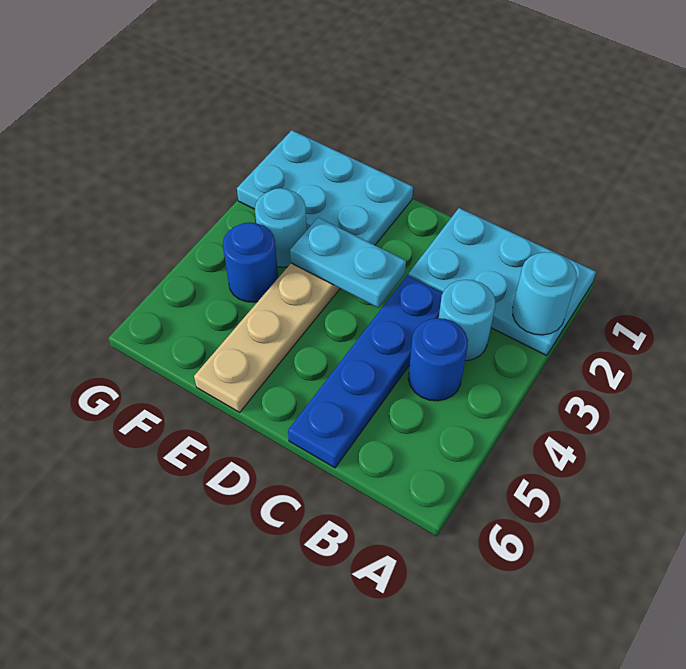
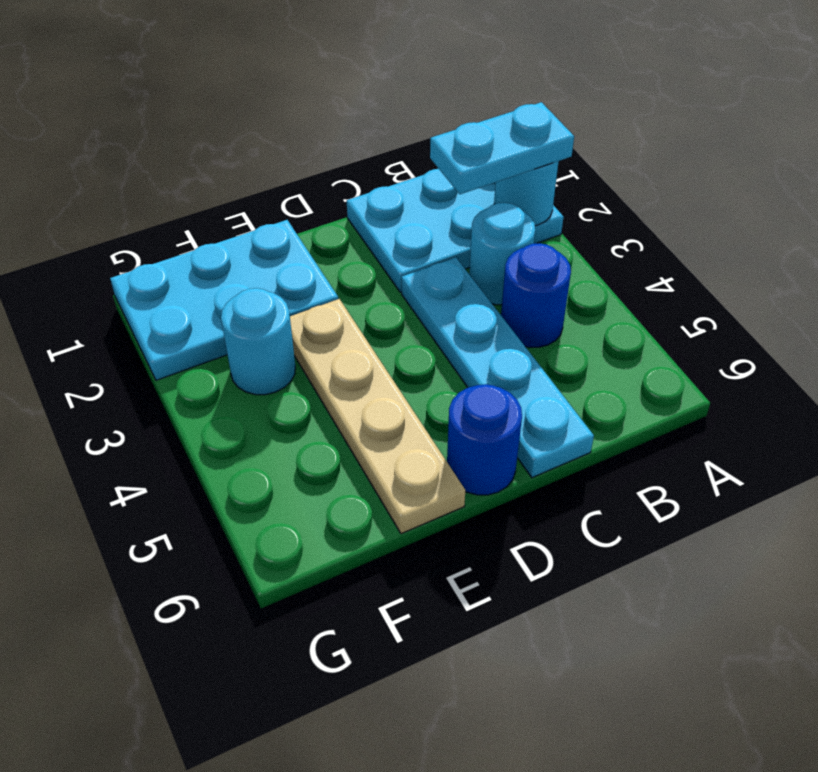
blue 1x4 plate [288,275,443,468] -> cyan 1x4 plate [402,257,594,478]
cyan 1x2 plate [290,218,406,308] -> cyan 1x2 plate moved to [430,102,574,194]
blue 1x1 round brick [223,222,278,302] -> blue 1x1 round brick moved to [447,384,522,495]

